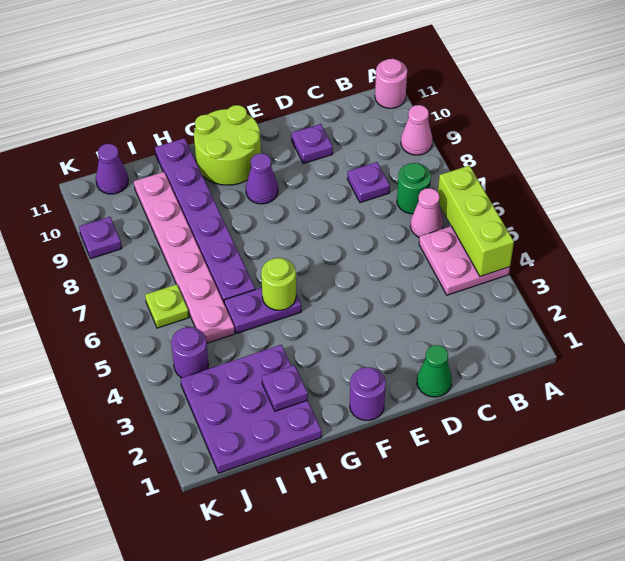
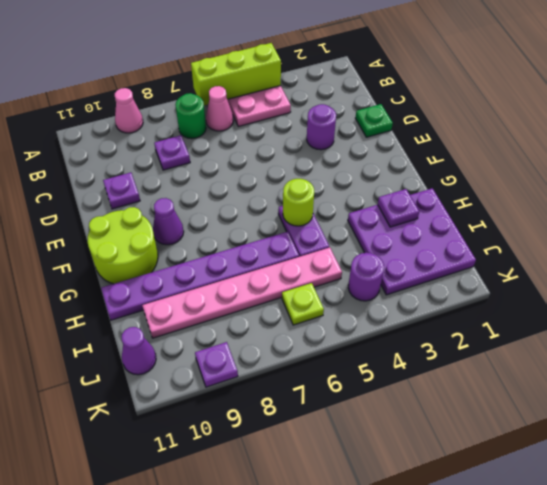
pink 1x1 round brick [375,59,407,108] -> none
green 1x1 cone [417,345,452,397] -> green 1x1 plate [355,104,393,137]
purple 1x1 round brick [350,367,386,421] -> purple 1x1 round brick moved to [307,104,336,150]

